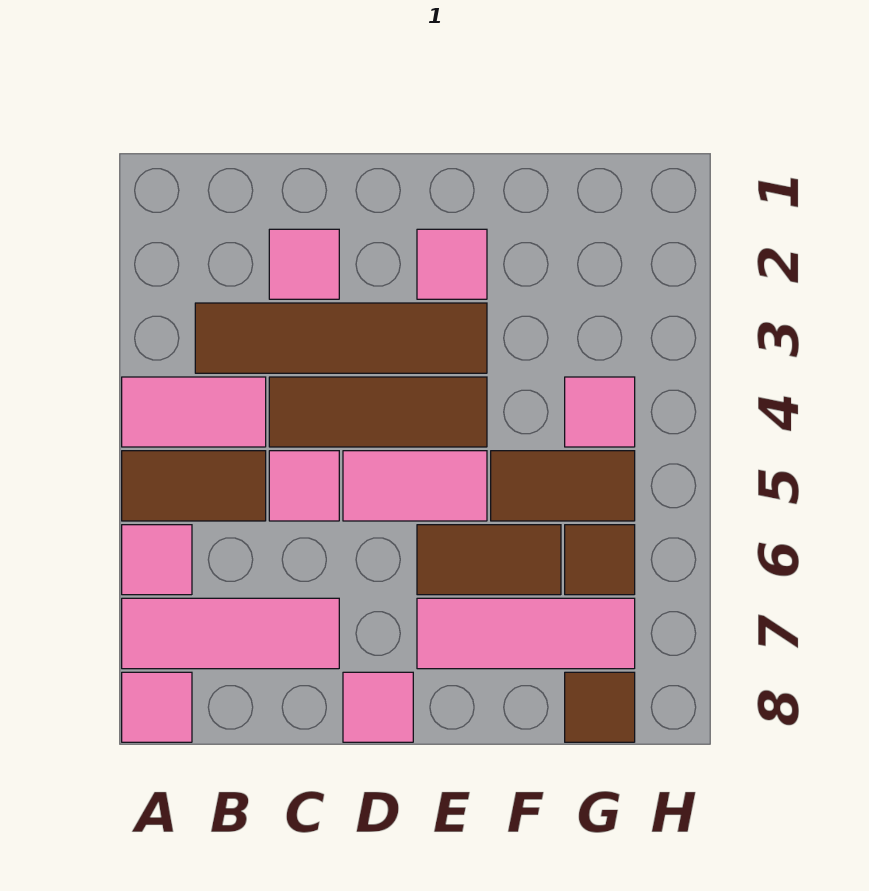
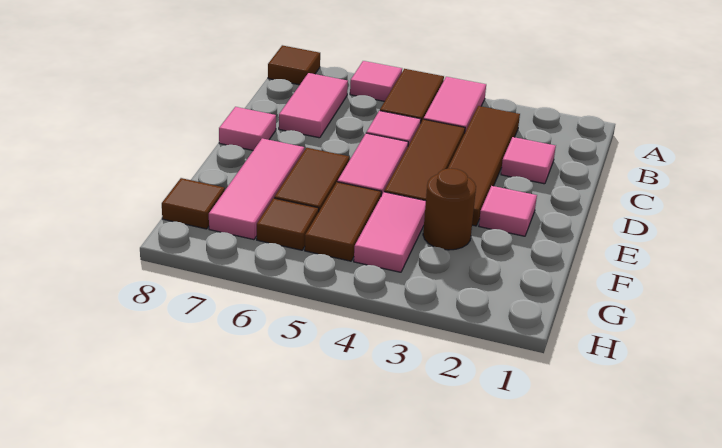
pink 1x3 tile [122,598,339,669] -> pink 1x2 tile [279,73,348,138]
pink 1x1 tile [122,672,192,742] -> brown 1x1 tile [268,45,320,85]
none -> brown 1x1 round brick [423,168,476,250]
pink 1x1 tile [565,377,635,447] -> pink 1x2 tile [354,192,426,272]

